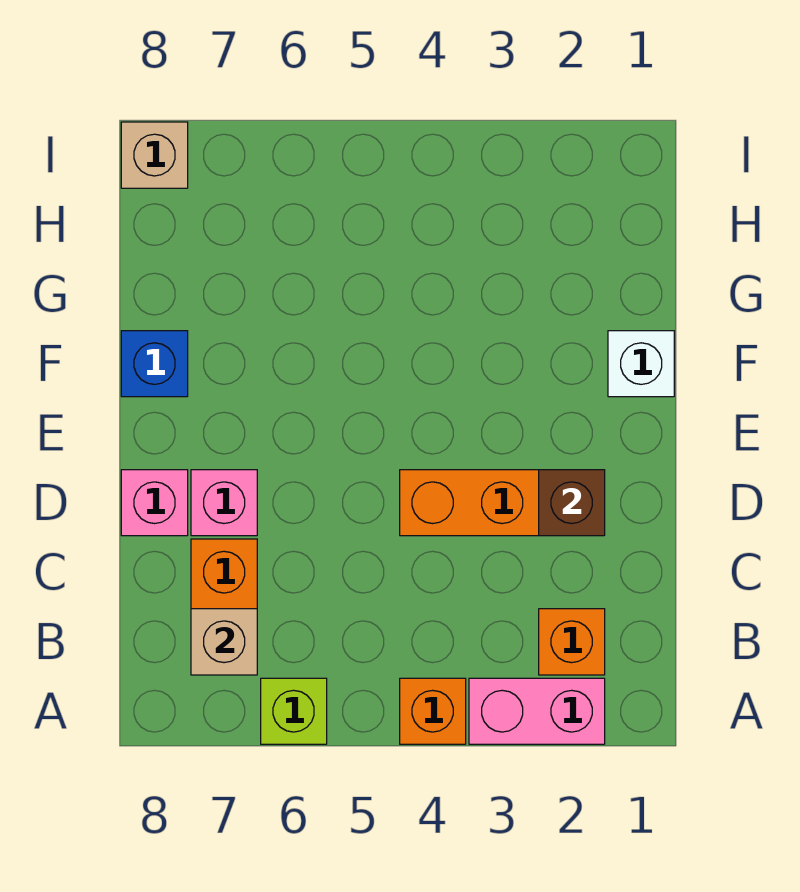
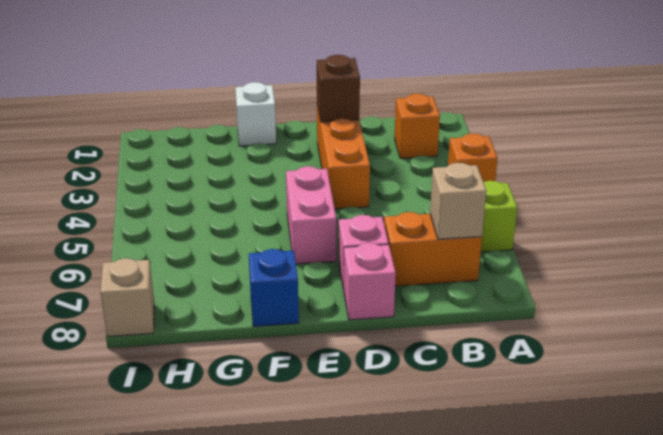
pink 1x2 brick [469,678,605,744] -> pink 1x2 brick moved to [286,166,336,264]

